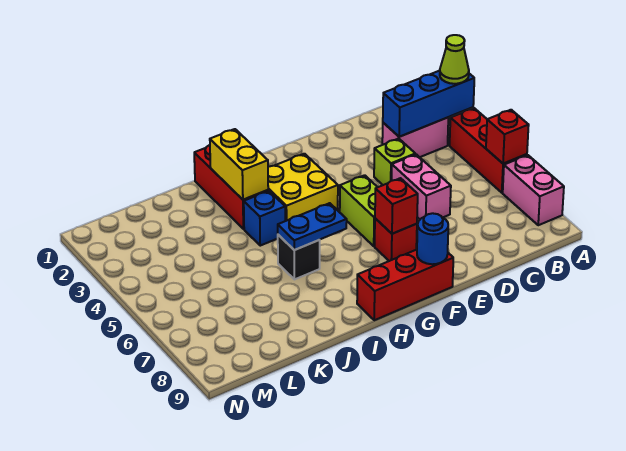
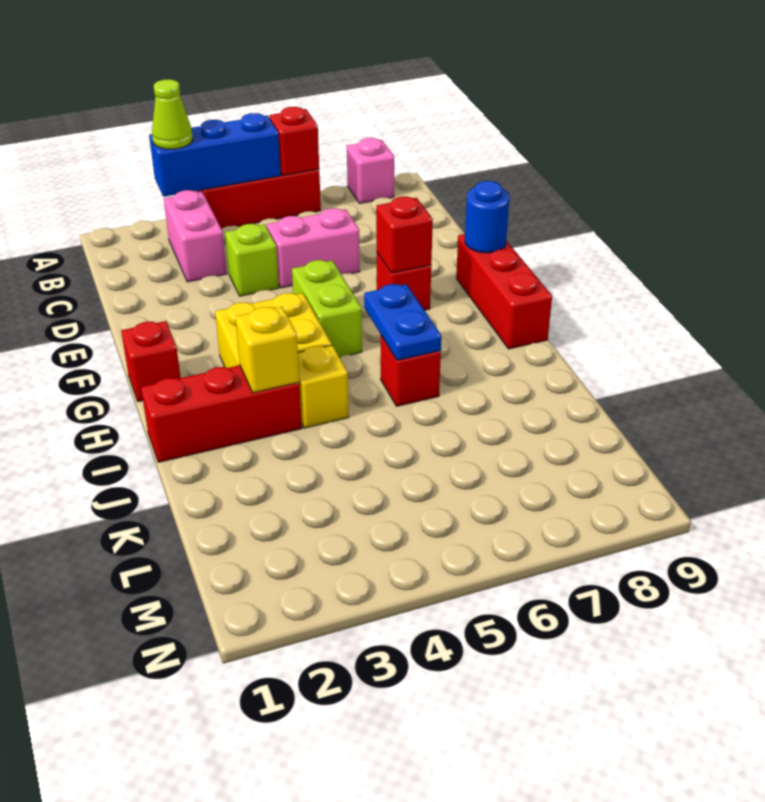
blue 1x3 brick [383,71,474,137] -> blue 1x3 brick turned to [149,113,281,197]
pink 1x2 brick [503,155,564,225] -> pink 1x1 brick [347,138,394,203]
lime 1x2 brick [340,175,377,246] -> lime 1x2 brick turned to [292,260,362,357]
none -> red 1x1 brick [121,321,181,402]
yellow 1x2 brick [210,129,268,200] -> yellow 1x1 brick [235,307,299,393]
blue 1x1 brick [244,191,285,246] -> yellow 1x1 brick [298,345,349,428]
black 1x1 brick [278,235,320,279] -> red 1x1 brick [381,336,441,406]

